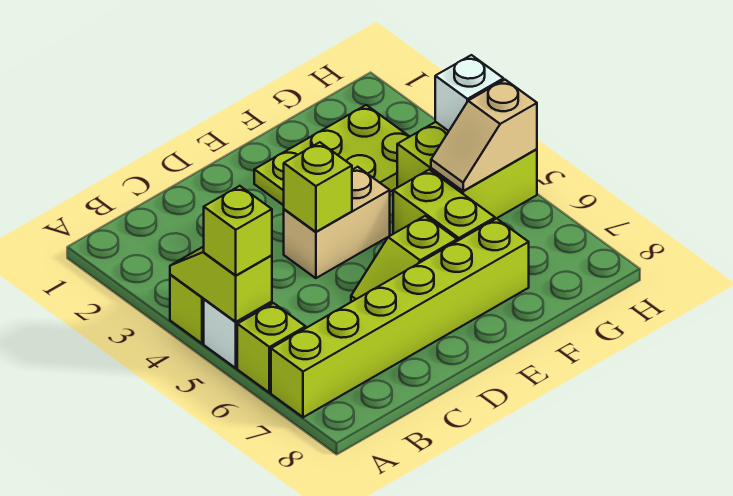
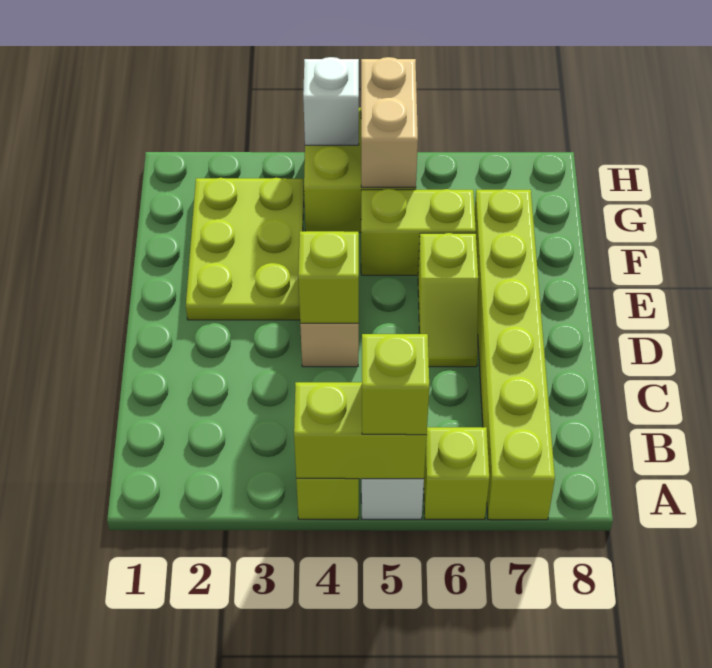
lime 1x2 slope [170,246,272,322] -> lime 1x2 brick [294,382,427,479]
tan 1x2 slope [431,80,537,191] -> tan 1x2 brick [361,57,418,187]

